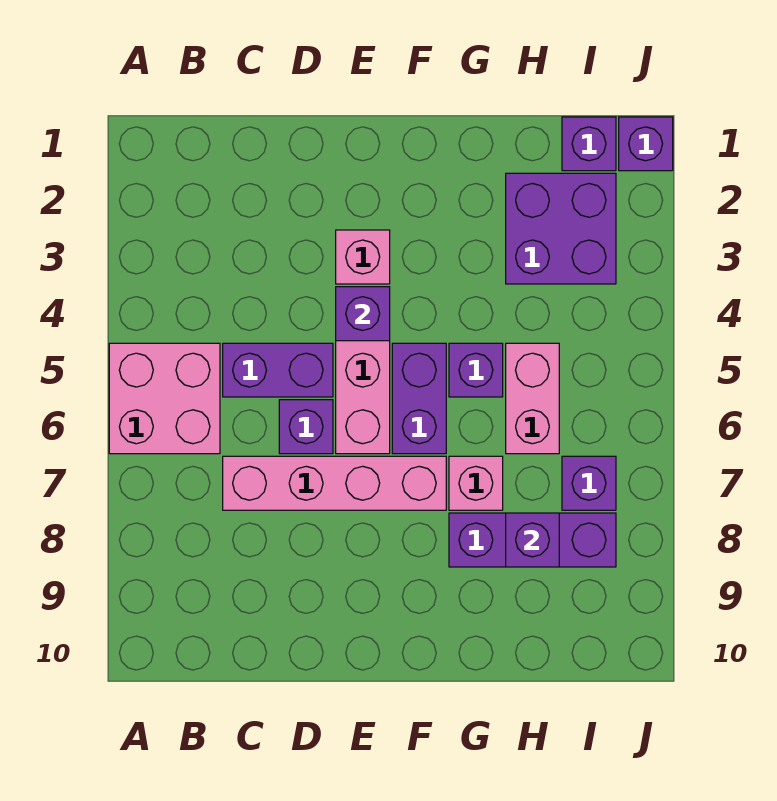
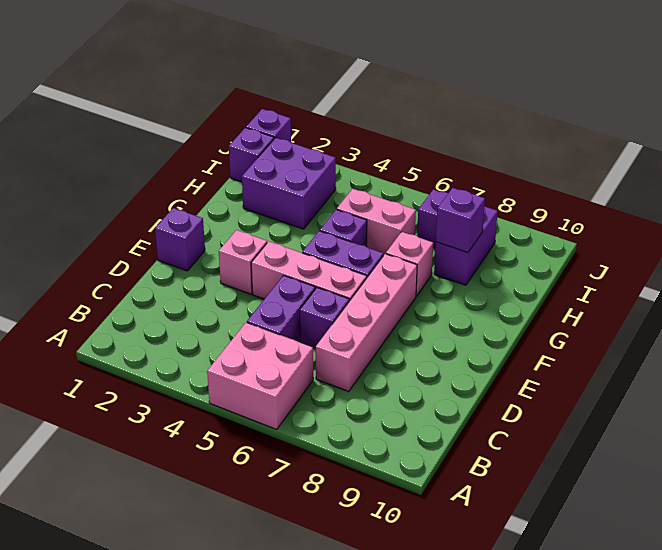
purple 1x1 brick [336,287,390,341] -> purple 1x1 brick moved to [155,208,205,271]
purple 1x3 brick [449,513,616,567] -> purple 1x2 brick [434,206,498,285]

